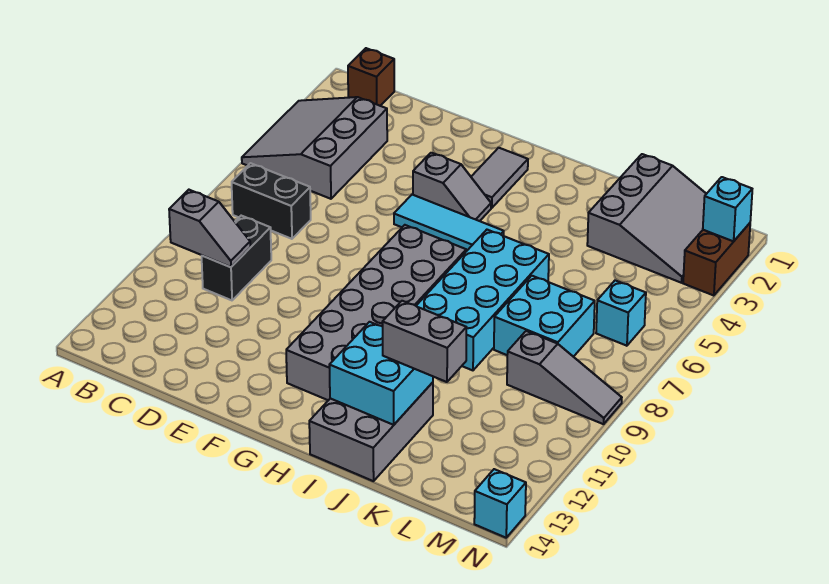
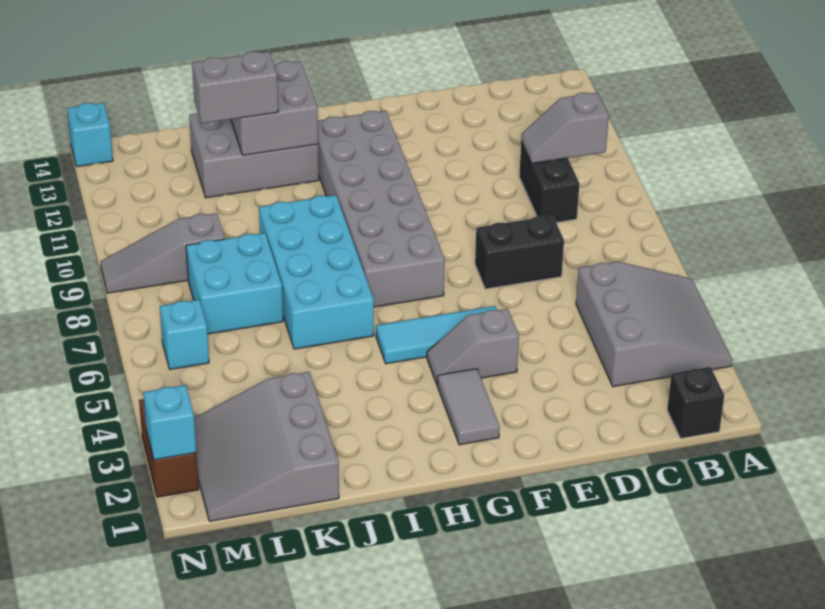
brown 1x1 brick [348,48,394,106] -> black 1x1 brick [667,367,724,439]
black 1x2 brick [232,163,311,239] -> black 1x2 brick moved to [475,216,564,289]
grey 2x3 brick [309,382,433,481] -> grey 2x3 brick turned to [189,114,319,198]
cyan 2x2 brick [329,322,433,425] -> grey 2x2 brick [231,61,318,155]

